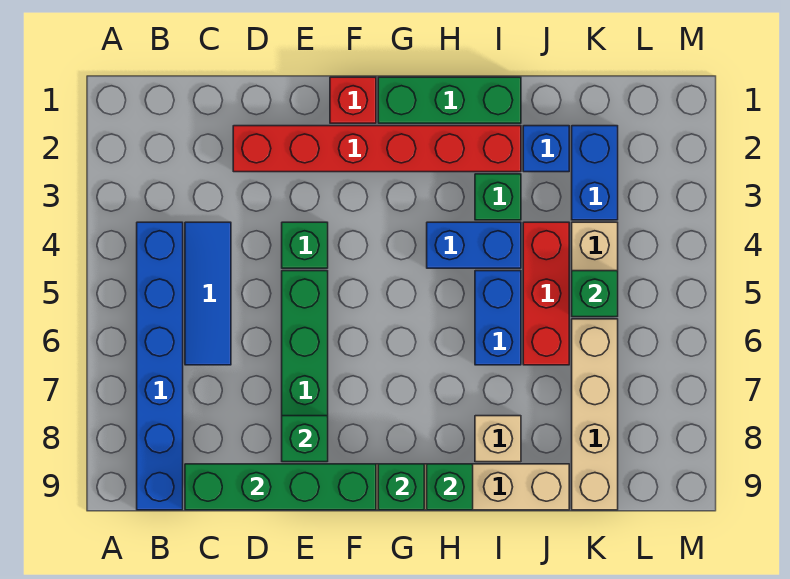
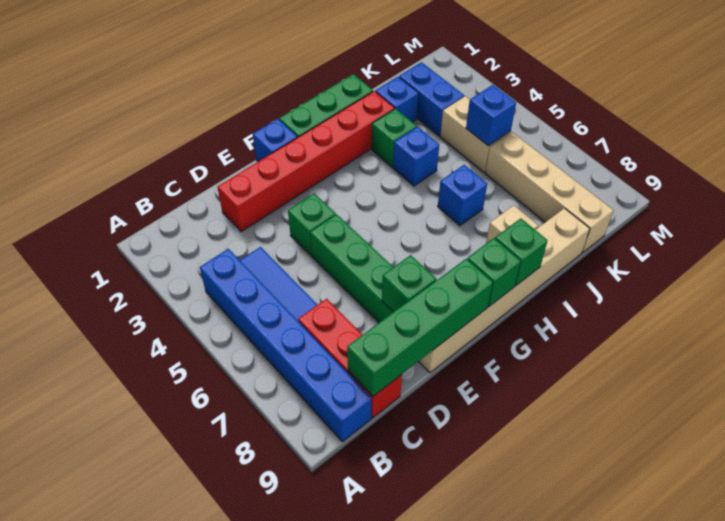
red 1x1 brick [330,77,376,123] -> blue 1x1 brick [253,119,297,161]
blue 1x2 brick [427,222,521,268] -> blue 1x1 brick [393,127,439,186]
blue 1x2 brick [475,271,521,365] -> blue 1x1 brick [438,165,487,226]
red 1x3 brick [523,222,569,365] -> red 1x3 brick moved to [298,299,402,418]
green 1x1 brick [572,271,618,317] -> blue 1x1 brick [466,85,516,146]

